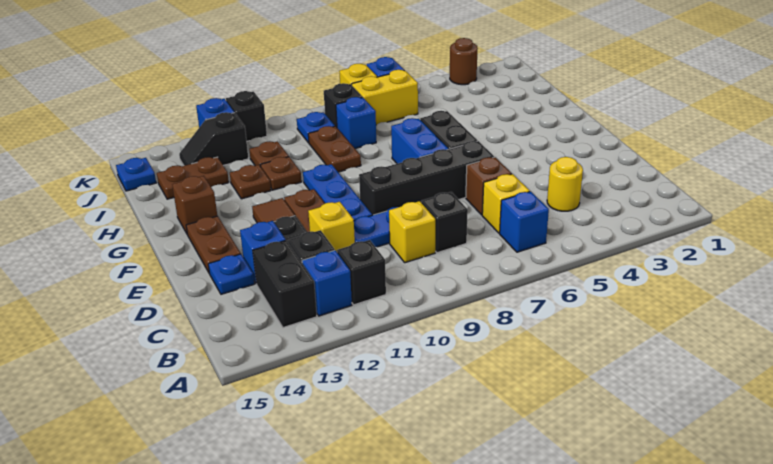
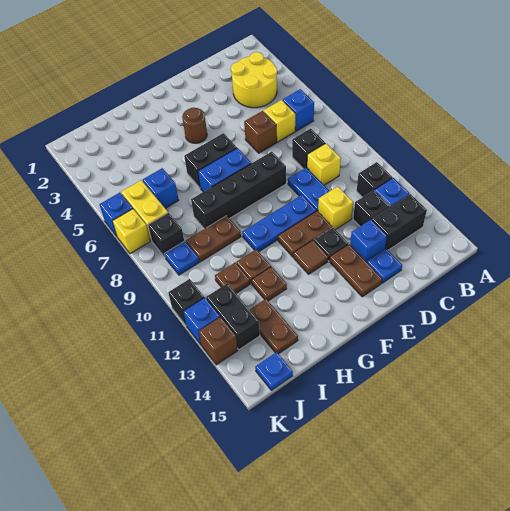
yellow 1x1 round brick [547,157,583,211] -> yellow 2x2 round brick [231,52,277,108]
black 1x4 brick [359,141,494,215] -> black 1x4 brick turned to [191,152,286,229]
brown 1x2 plate [186,216,241,274] -> brown 1x2 plate turned to [330,244,382,297]
brown 1x1 brick [172,176,217,235] -> brown 1x1 brick moved to [199,317,238,365]
blue 1x1 brick [336,97,376,149] -> blue 1x1 brick moved to [143,168,179,208]
black 1x2 slope [179,112,248,166] -> black 1x2 brick [206,283,260,350]
brown 1x1 round brick [450,38,478,85] -> brown 1x1 round brick moved to [182,108,207,143]

